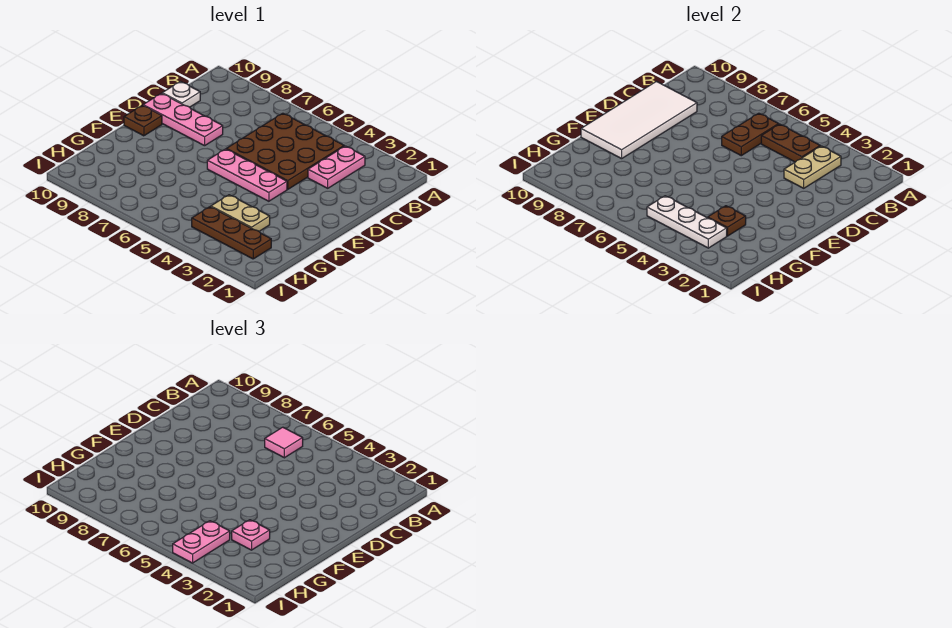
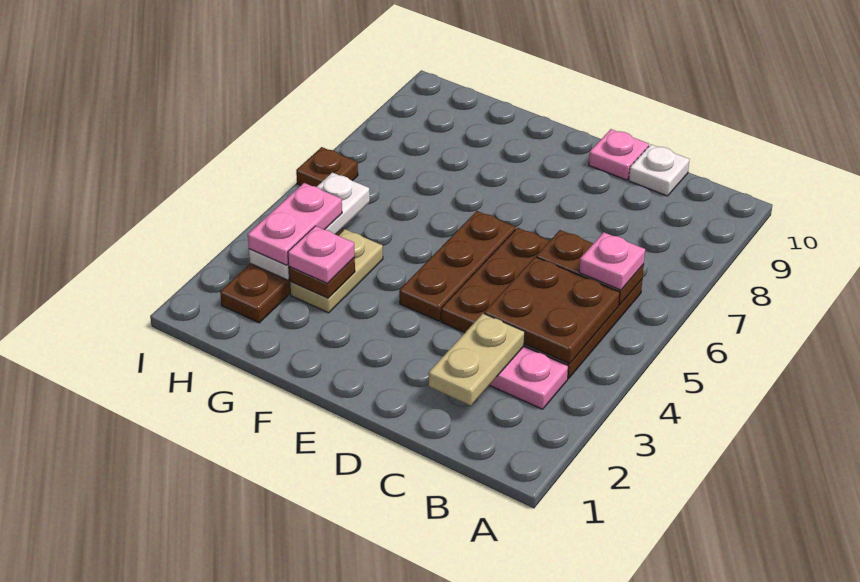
tan 1x2 plate [784,146,841,188] -> tan 1x2 plate turned to [429,314,525,406]
brown 1x2 plate [761,124,820,162] -> brown 2x2 plate [484,257,620,364]
pink 1x1 tile [265,427,303,458] -> pink 1x1 plate [579,232,645,290]
white 2x4 tile [581,82,697,159] -> none
pink 1x3 plate [143,93,223,146] -> pink 1x1 plate [589,129,649,180]
pink 1x3 plate [207,149,287,201] -> brown 1x3 plate [399,211,516,321]
brown 1x1 plate [124,105,162,136] -> brown 1x1 plate moved to [296,147,358,187]
pink 1x2 plate [173,521,230,563] -> pink 1x2 plate turned to [248,183,342,265]

